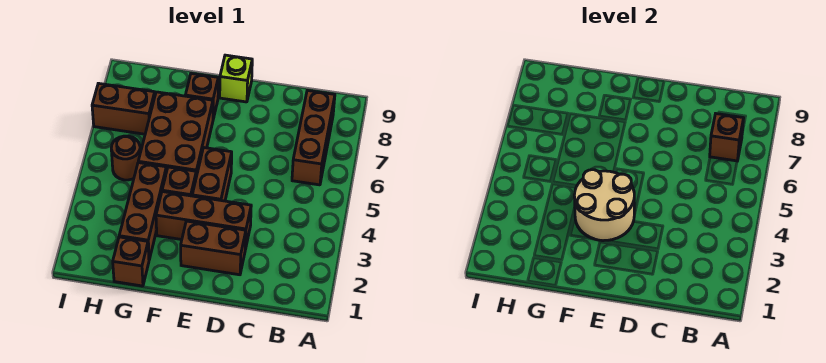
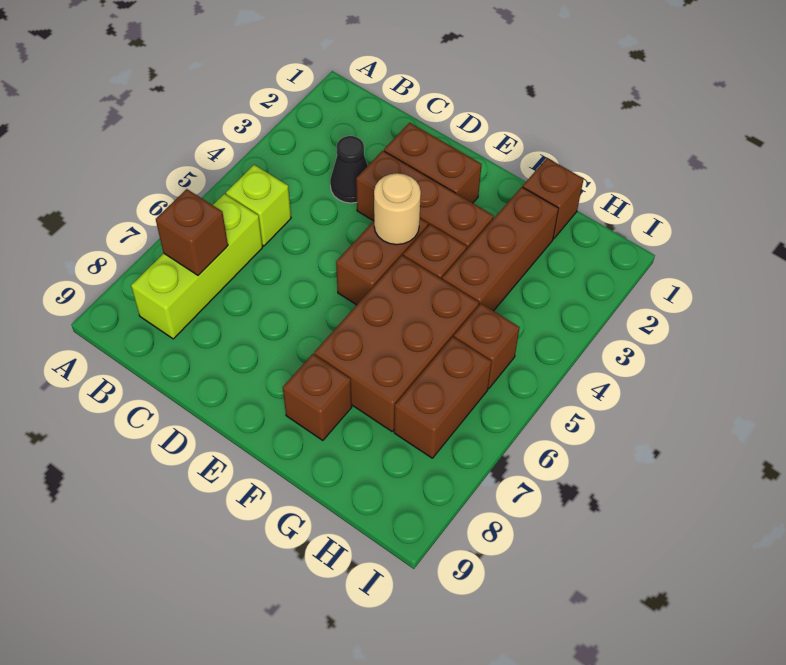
brown 1x3 brick [292,90,335,185] -> lime 1x3 brick [131,194,263,339]
none -> black 1x1 cone [330,136,368,203]
tan 2x2 round brick [574,170,634,241] -> tan 1x1 round brick [374,173,421,245]
lime 1x1 brick [220,55,252,102] -> lime 1x1 brick moved to [226,165,291,246]
brown 1x1 round brick [111,136,140,180] -> brown 1x1 brick [454,304,520,389]
brown 1x2 brick [92,83,155,134] -> brown 1x2 brick turned to [394,337,492,458]

